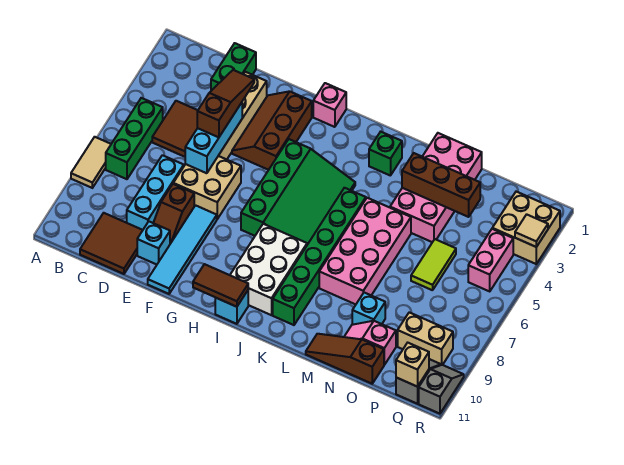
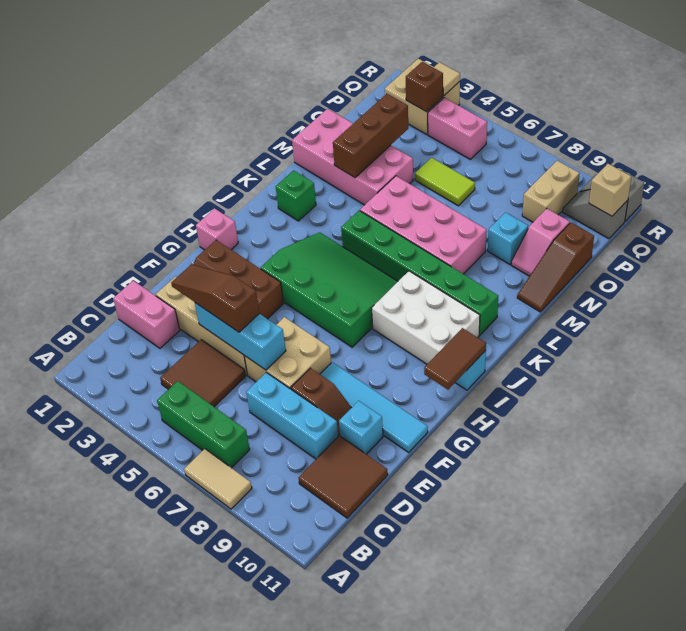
green 1x2 brick [211,43,256,91] -> pink 1x2 brick [113,281,180,348]
none -> brown 1x1 brick [406,62,443,112]

